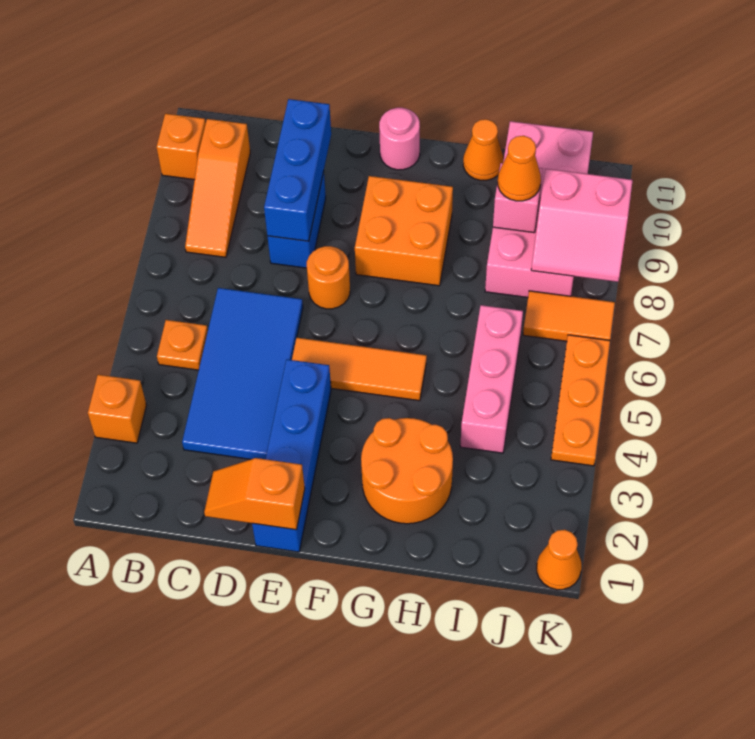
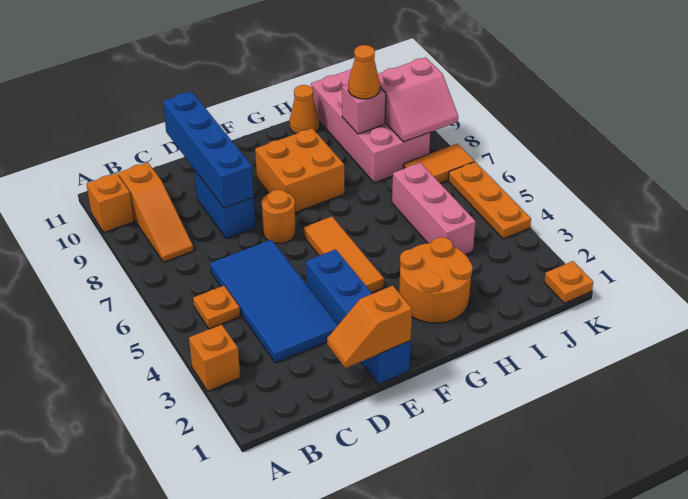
blue 1x3 brick [264,99,331,241] -> blue 1x4 brick [163,91,254,208]
orange 1x3 tile [292,338,427,401] -> orange 1x3 tile turned to [304,217,384,293]
pink 1x1 round brick [379,108,420,170] -> none
orange 1x1 cone [537,530,582,590] -> orange 1x1 plate [544,261,593,303]

